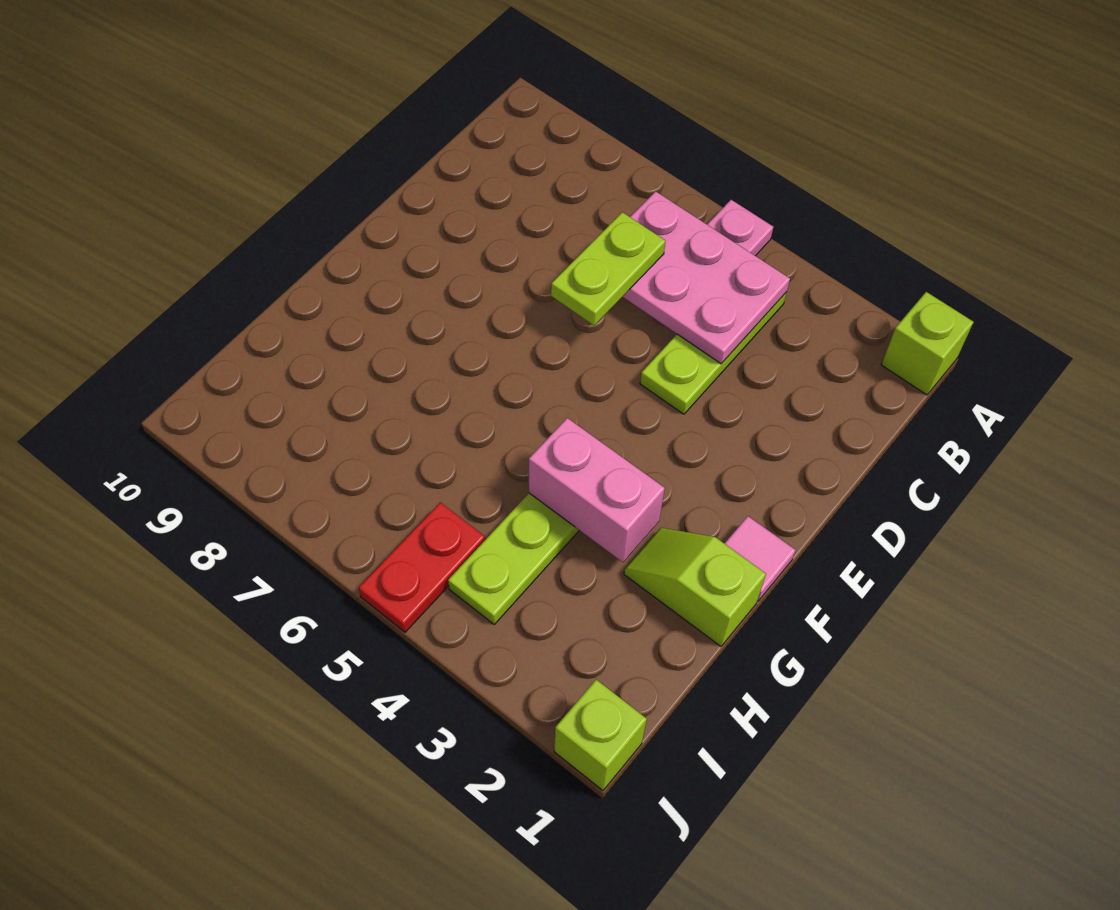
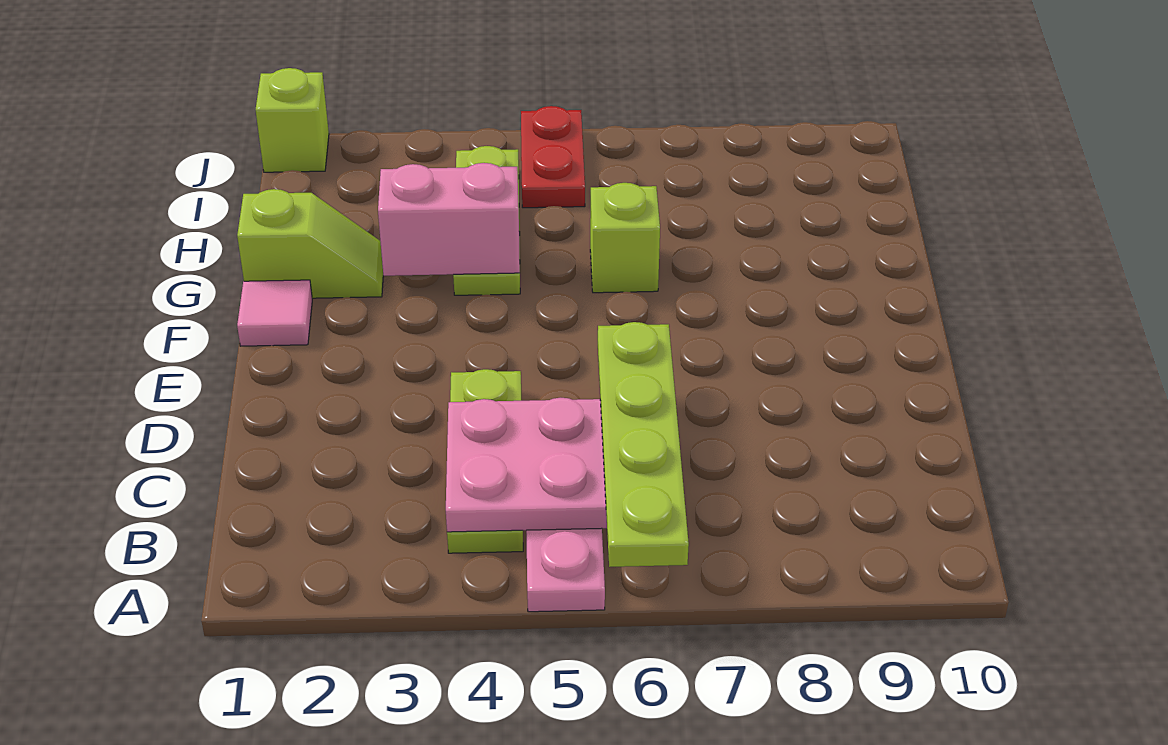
lime 1x1 brick [881,292,973,395] -> lime 1x1 brick moved to [590,183,660,293]
lime 1x2 plate [551,212,666,325] -> lime 1x4 plate [598,322,689,567]

